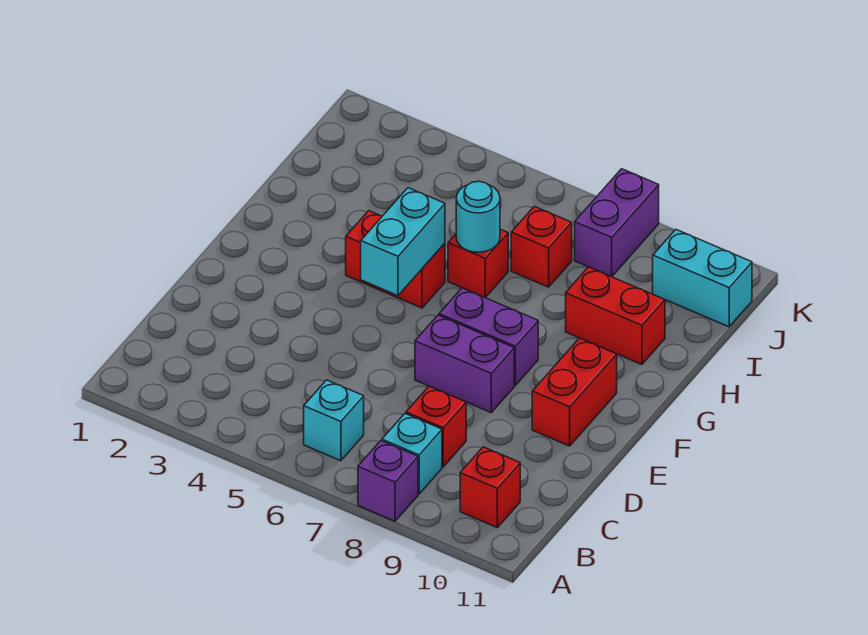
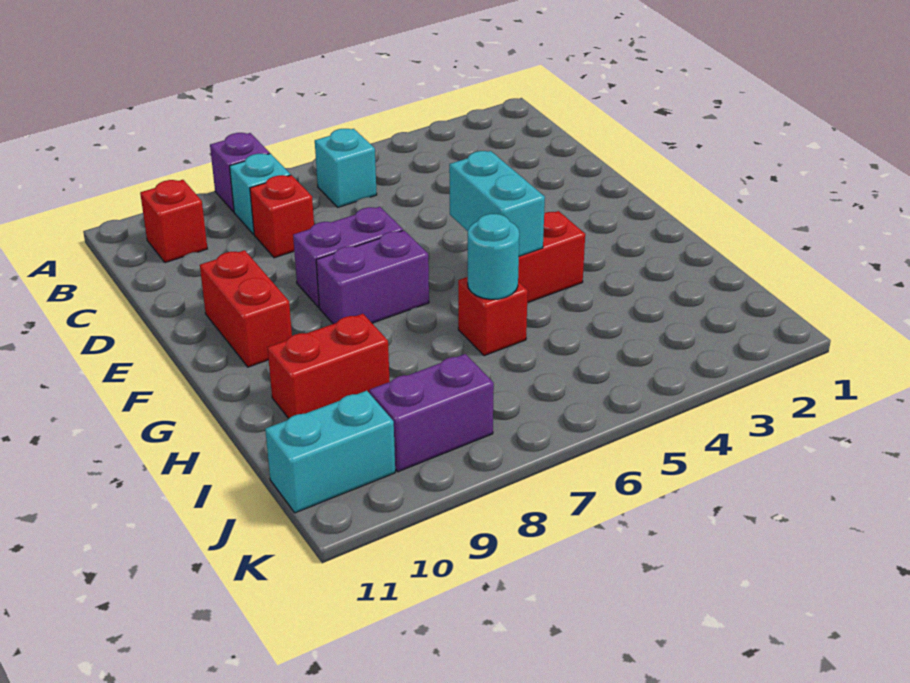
red 1x1 brick [511,206,572,287] -> none
purple 1x2 brick [575,169,659,277] -> purple 1x2 brick turned to [369,354,494,472]

